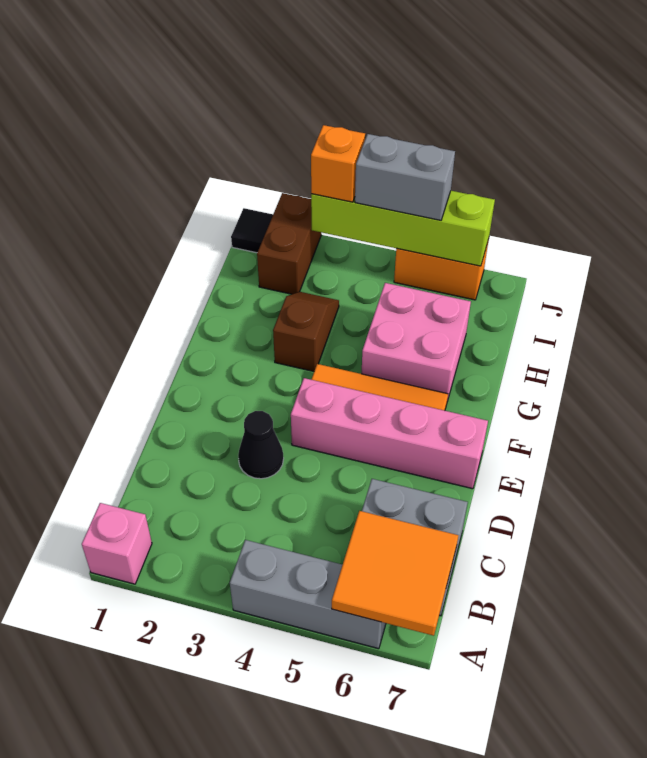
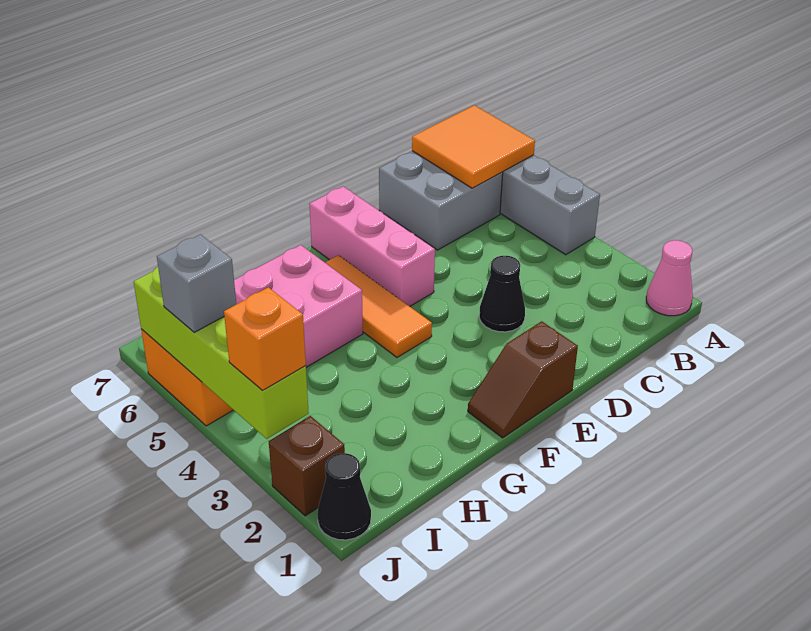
pink 1x1 brick [82,503,152,584] -> pink 1x1 cone [646,240,693,316]
pink 1x4 brick [291,378,488,489] -> pink 1x3 brick [309,187,435,306]
brown 1x2 slope [273,292,339,371] -> brown 1x2 slope moved to [468,321,578,438]
brown 1x2 brick [257,193,321,294] -> brown 1x1 brick [269,416,345,516]
black 1x1 tile [231,208,273,253] -> black 1x1 cone [317,453,371,540]
grey 1x2 brick [355,134,455,220] -> grey 1x1 brick [157,234,236,332]

